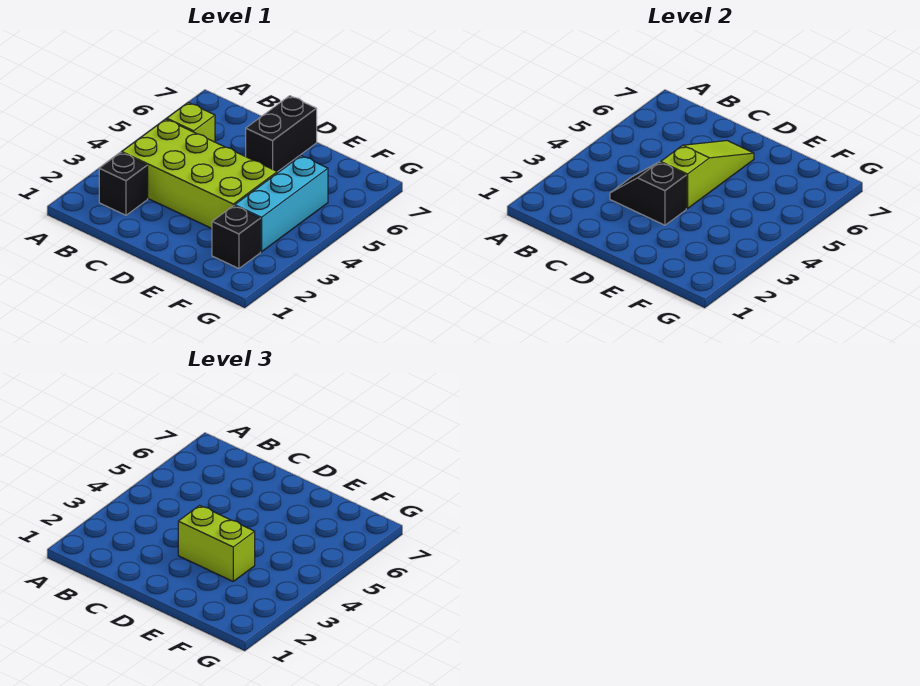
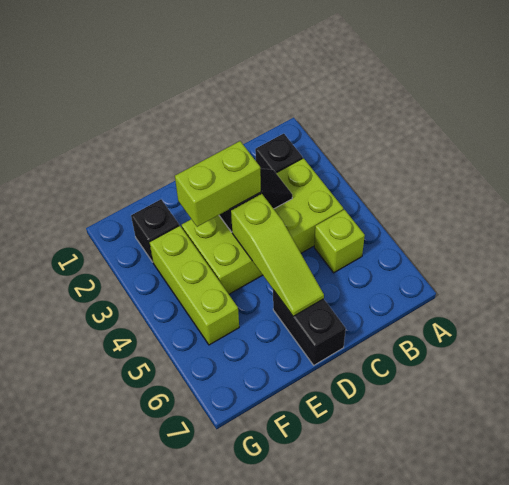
cyan 1x3 brick [235,156,328,252] -> lime 1x3 brick [149,225,239,345]

